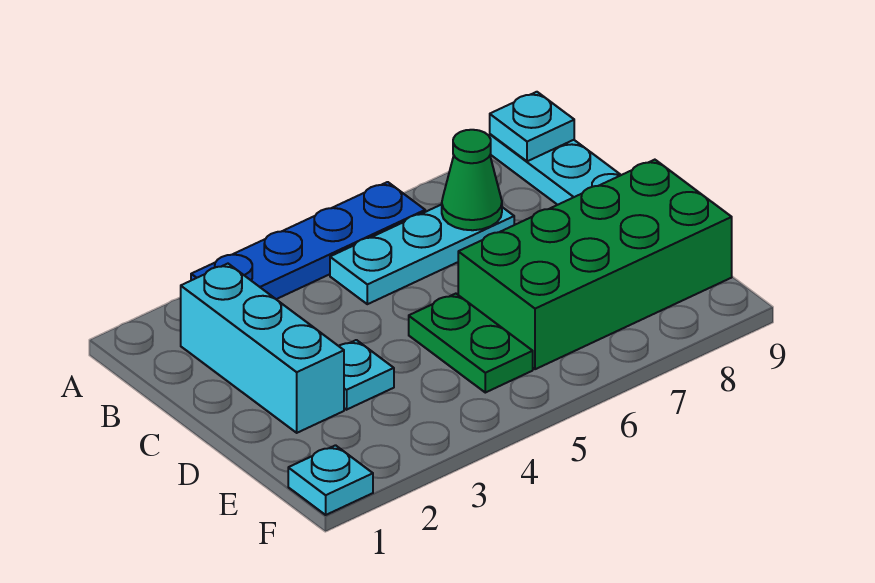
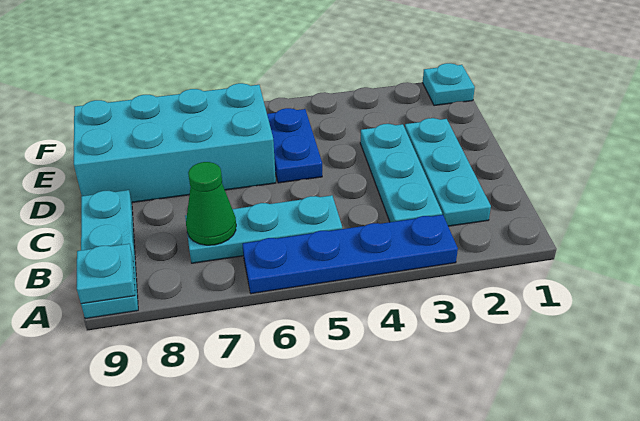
cyan 1x3 brick [181,264,344,433] -> cyan 1x3 plate [405,118,491,226]
cyan 1x1 plate [339,340,394,410] -> cyan 1x3 plate [360,124,442,222]
green 1x2 plate [409,294,533,393] -> blue 1x2 plate [267,108,322,183]
green 2x4 brick [458,160,732,369] -> cyan 2x4 brick [74,83,276,202]

